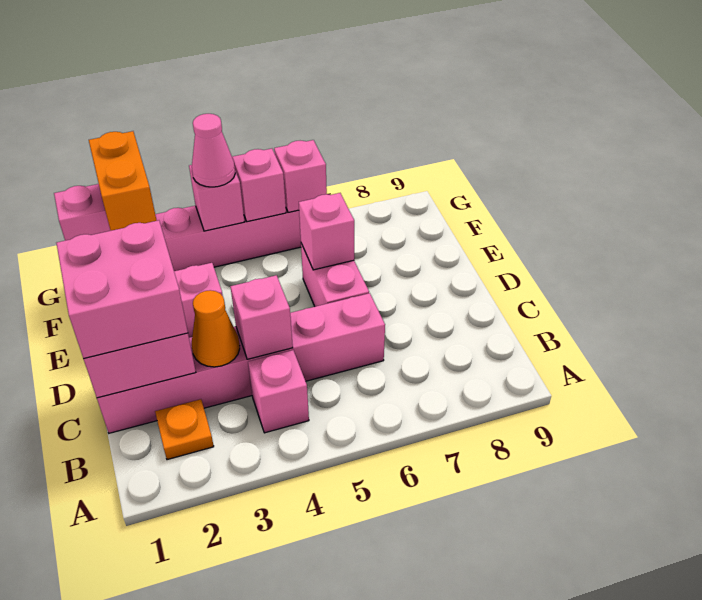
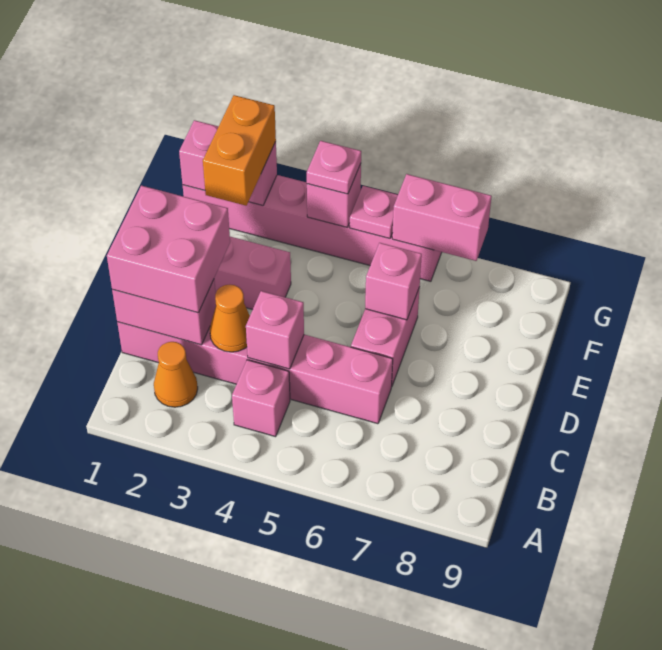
orange 1x1 plate [155,399,214,460] -> orange 1x1 cone [154,342,198,407]
pink 1x1 cone [192,114,235,187] -> pink 1x1 plate [307,141,361,194]
pink 1x1 brick [232,149,286,222] -> pink 1x1 plate [350,186,398,239]
pink 1x1 brick [274,140,327,212] -> pink 1x2 brick [392,174,492,261]

